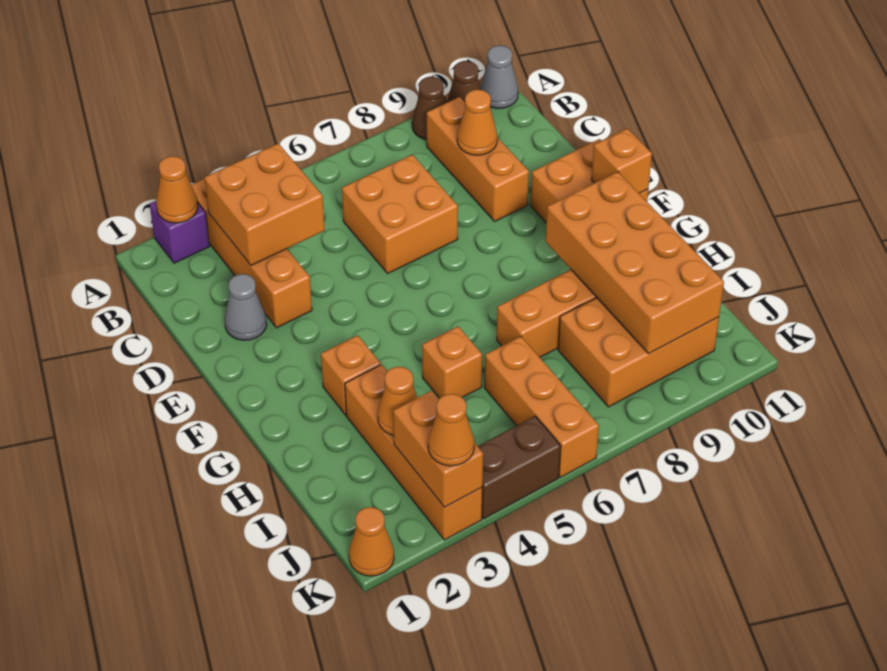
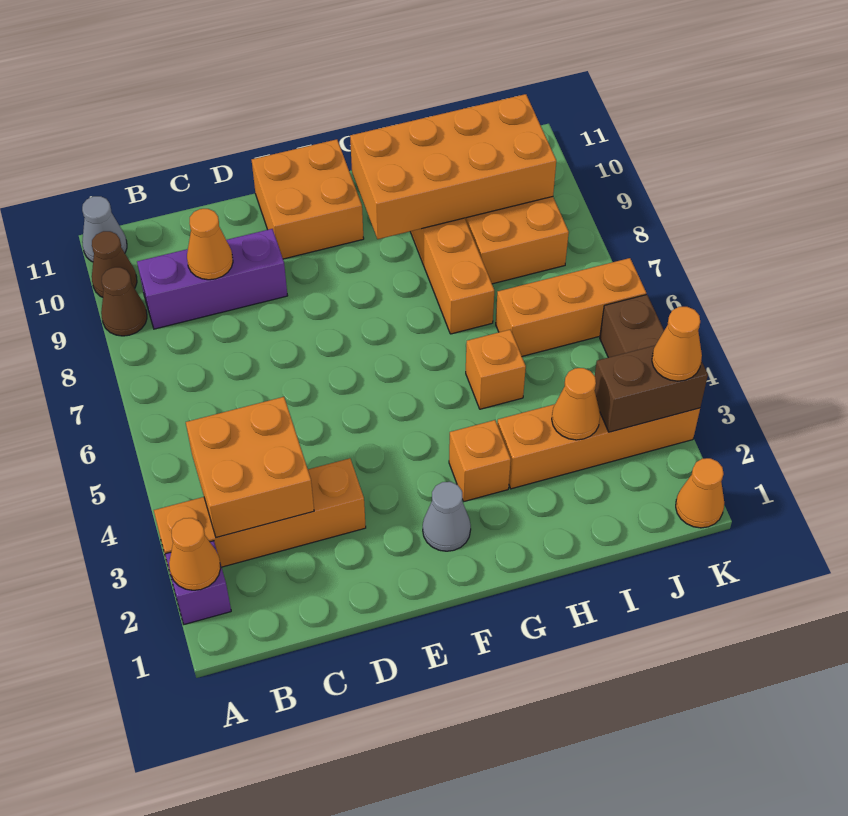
orange 1x3 brick [427,97,529,221] -> purple 1x3 brick [137,229,288,329]
orange 2x2 brick [342,155,458,273] -> none
grey 1x1 cone [225,274,267,340] -> grey 1x1 cone moved to [423,482,471,551]
orange 1x1 brick [591,128,652,193] -> none
orange 1x2 brick [393,391,483,507] -> brown 1x2 brick [595,346,708,432]

